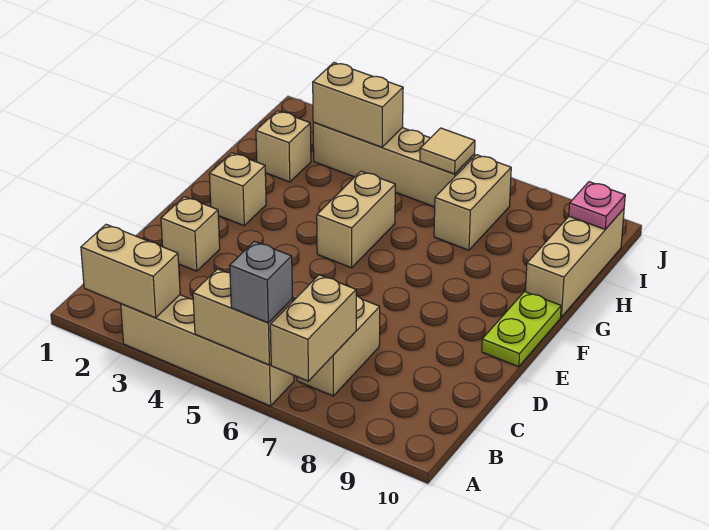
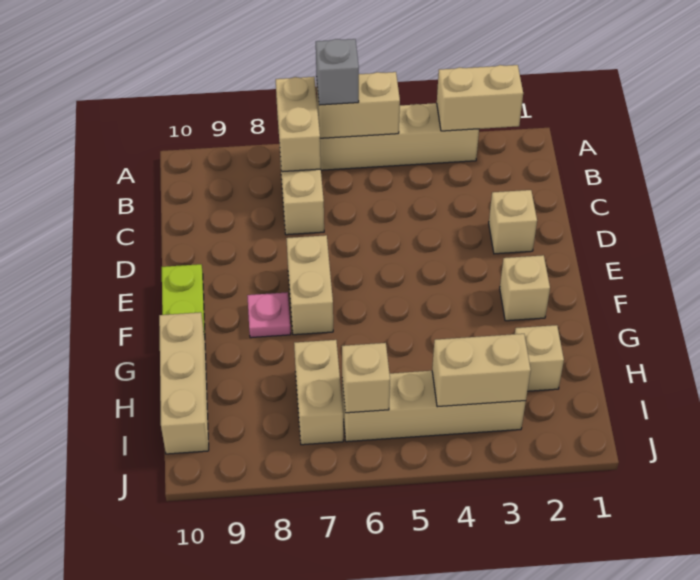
tan 1x2 brick [317,171,395,268] -> tan 1x2 brick moved to [286,235,333,335]
tan 1x1 tile [420,128,475,174] -> tan 1x1 brick [342,343,390,413]
pink 1x1 plate [569,182,625,229] -> pink 1x1 plate moved to [247,292,291,338]

